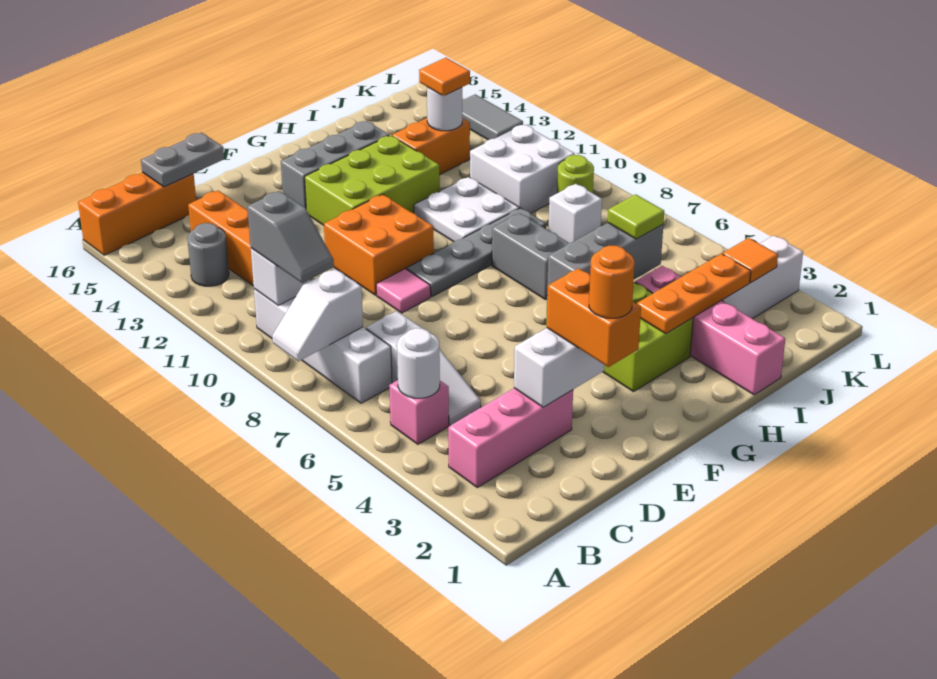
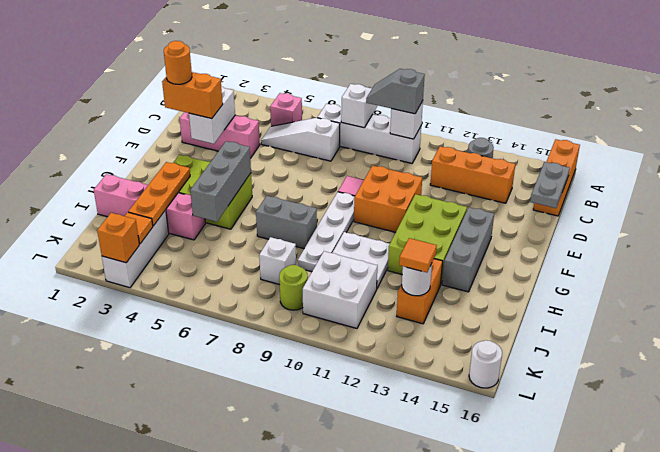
pink 1x3 brick [448,388,573,488] -> pink 1x3 brick turned to [180,112,260,158]
white 1x1 round brick [397,328,440,398] -> white 1x1 round brick moved to [469,340,502,388]
grey 1x4 plate [407,208,546,297] -> white 1x4 plate [298,192,355,272]
lime 1x1 tile [608,194,664,239] -> none
none -> orange 1x1 brick [97,213,139,263]
grey 1x2 tile [462,94,523,140] -> none

